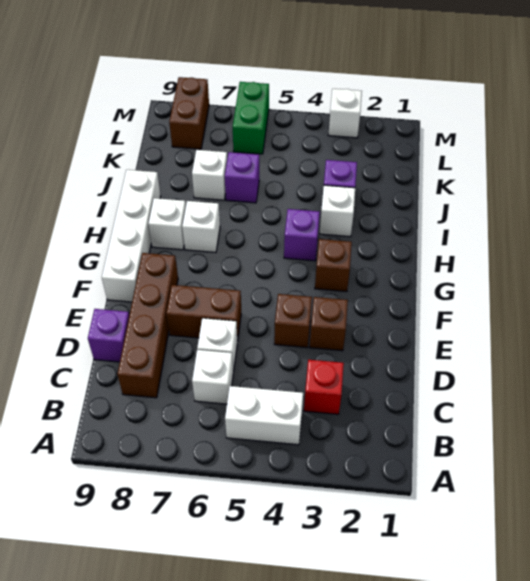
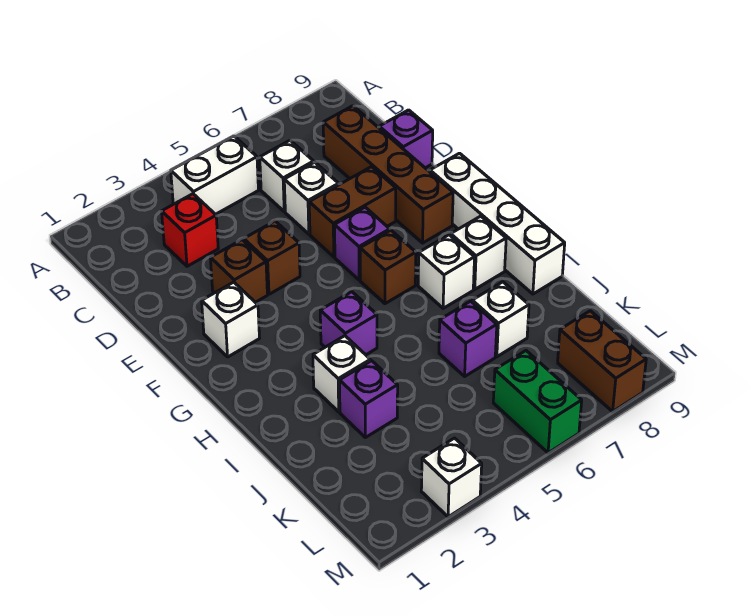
none -> white 1x1 brick [202,282,259,357]
none -> purple 1x1 brick [335,207,390,280]
brown 1x1 brick [315,239,352,292] -> brown 1x1 brick moved to [360,230,416,304]

